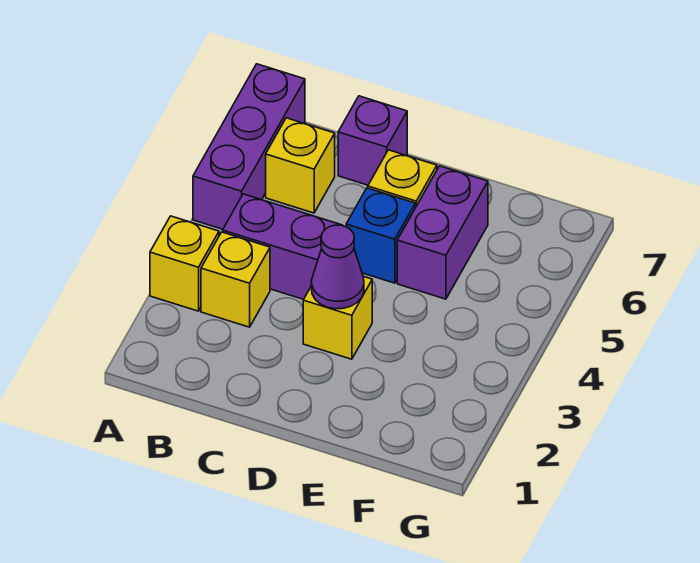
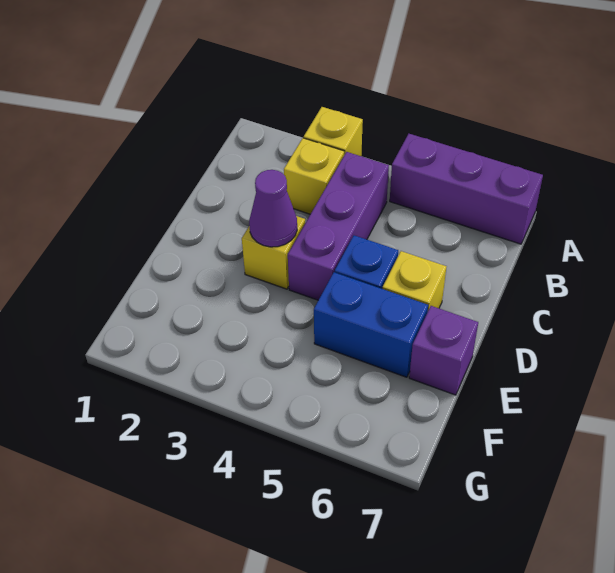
purple 1x2 brick [223,194,343,299] -> purple 1x3 brick [288,152,389,300]
yellow 1x1 brick [266,118,335,213] -> none
purple 1x1 brick [338,96,407,185] -> purple 1x1 brick moved to [409,306,478,395]
purple 1x2 brick [397,166,488,299] -> blue 1x2 brick [314,272,428,377]

